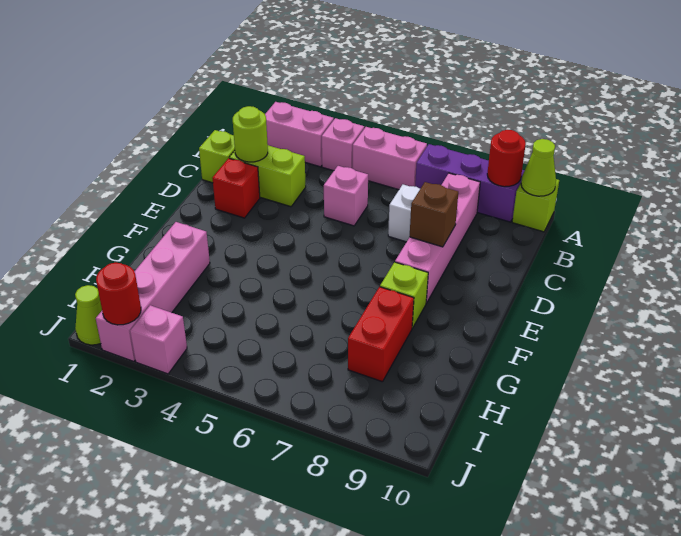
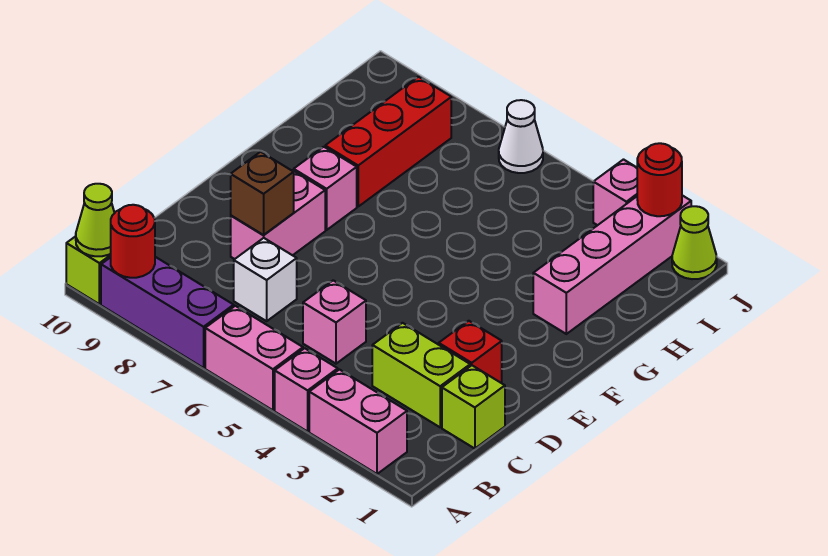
pink 1x4 brick [395,173,480,303] -> pink 1x2 brick [231,170,325,259]
lime 1x1 round brick [233,106,268,162] -> none
lime 1x1 brick [380,262,428,328] -> pink 1x1 brick [294,147,357,230]
red 1x2 brick [348,287,414,382] -> red 1x3 brick [325,77,451,206]
none -> white 1x1 cone [499,100,543,173]

